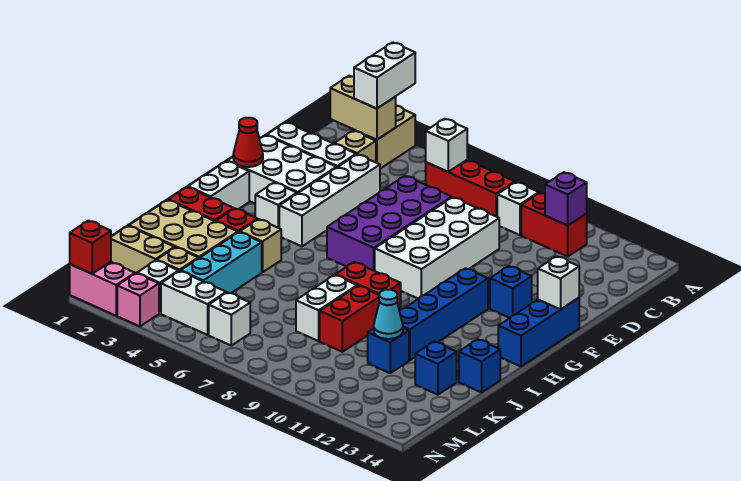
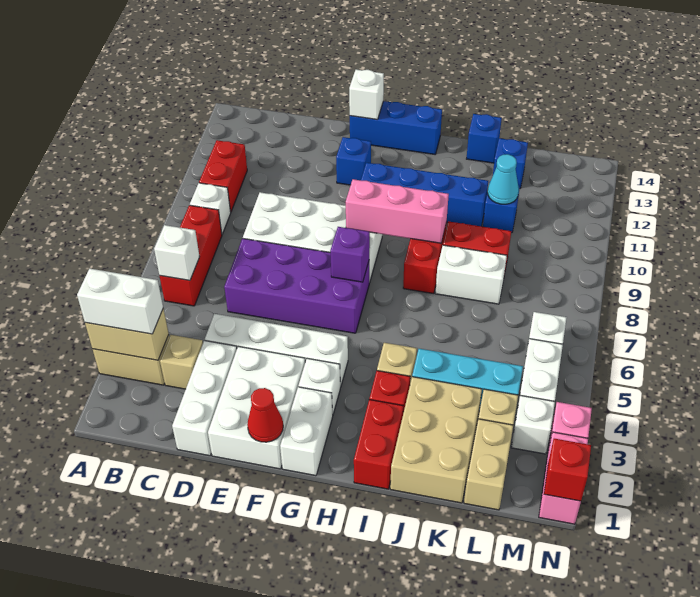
tan 1x2 brick [330,76,396,140] -> tan 1x2 brick turned to [85,308,169,360]
purple 1x1 brick [545,172,587,225] -> purple 1x1 brick moved to [330,227,370,282]
white 1x2 brick [188,161,249,209] -> white 1x2 brick turned to [280,387,333,476]
none -> pink 1x3 brick [346,179,449,243]

